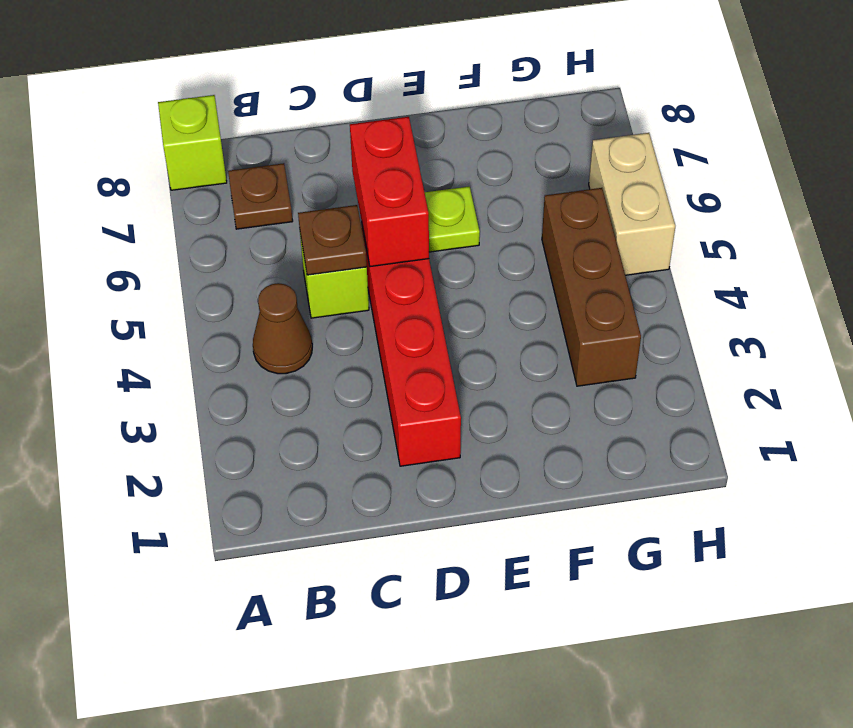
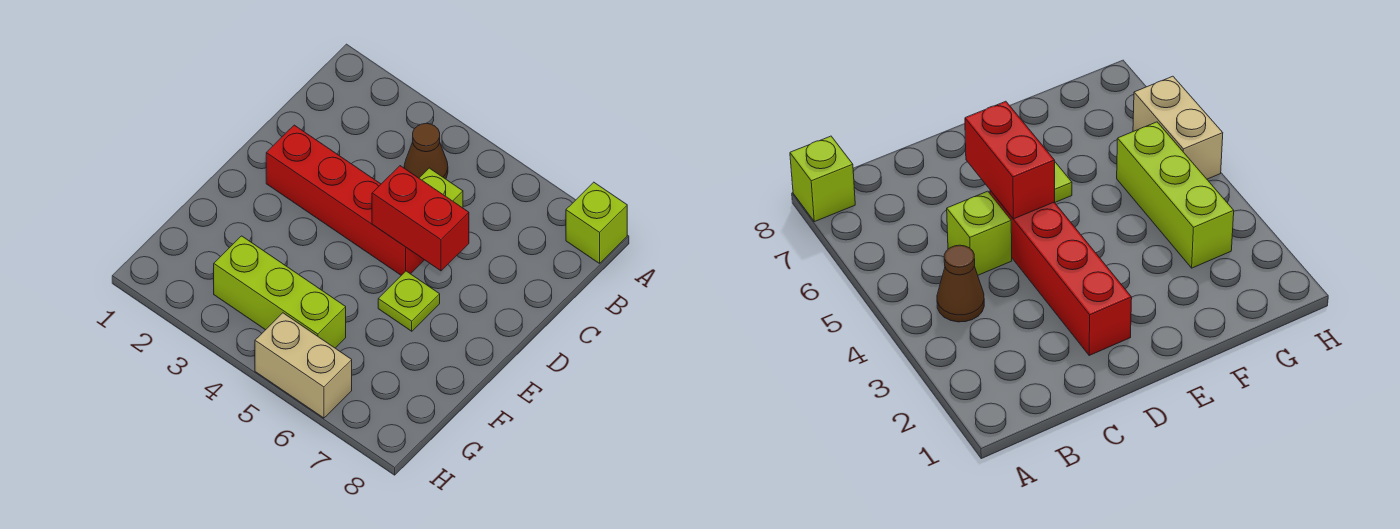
brown 1x1 plate [228,163,293,229] -> none
brown 1x1 plate [298,205,367,275] -> none
brown 1x3 brick [542,188,641,386] -> lime 1x3 brick [214,236,346,348]

